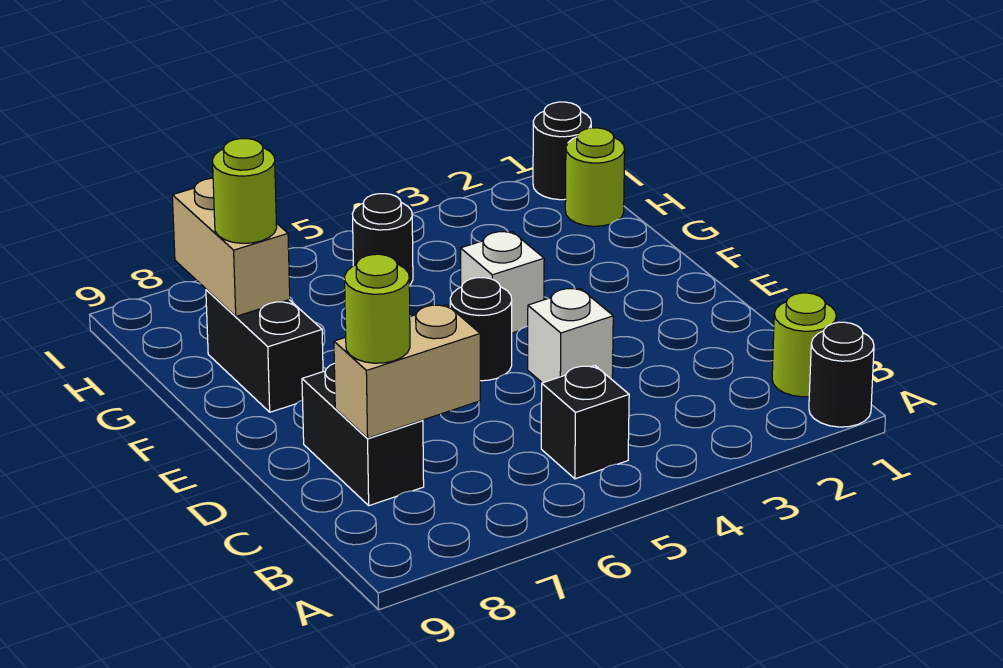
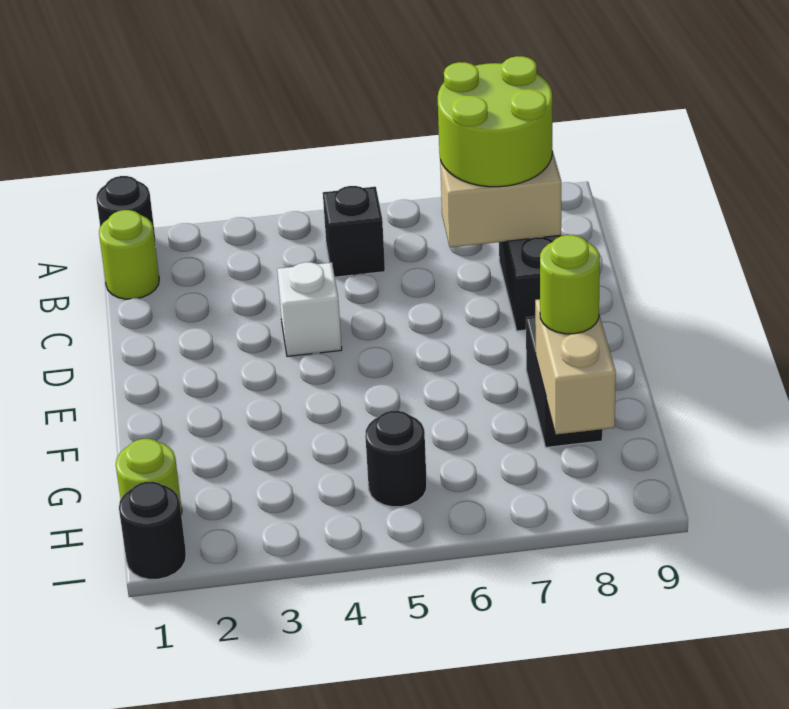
lime 1x1 round brick [345,254,410,363] -> lime 2x2 round brick [438,56,552,187]
black 1x1 round brick [450,278,512,381] -> none
white 1x1 brick [460,232,544,333] -> none

